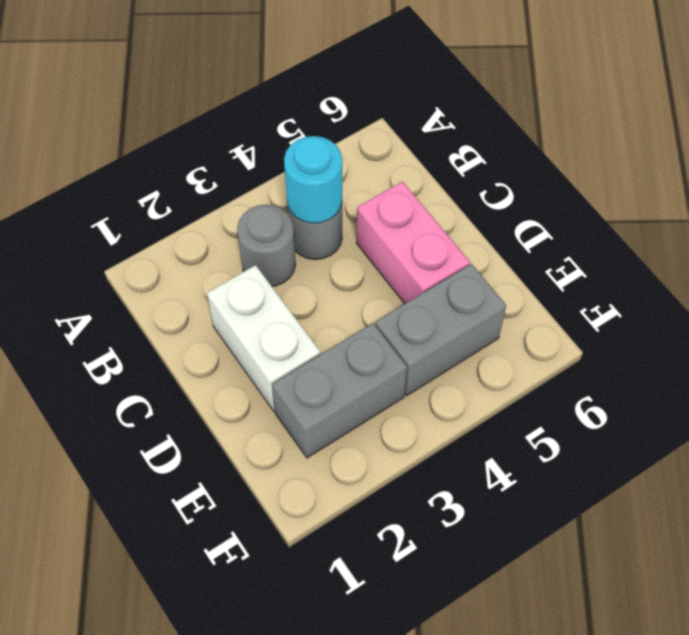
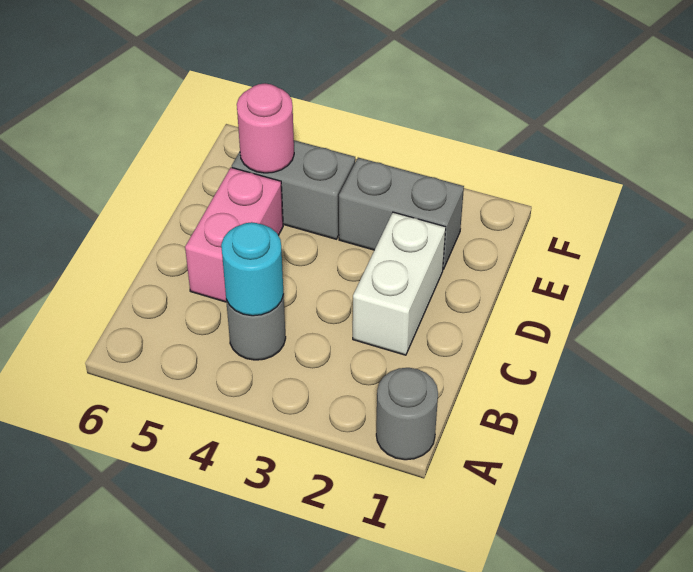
grey 1x1 round brick [237,204,296,286] -> grey 1x1 round brick moved to [376,368,438,460]
none -> pink 1x1 round brick [237,83,294,173]

